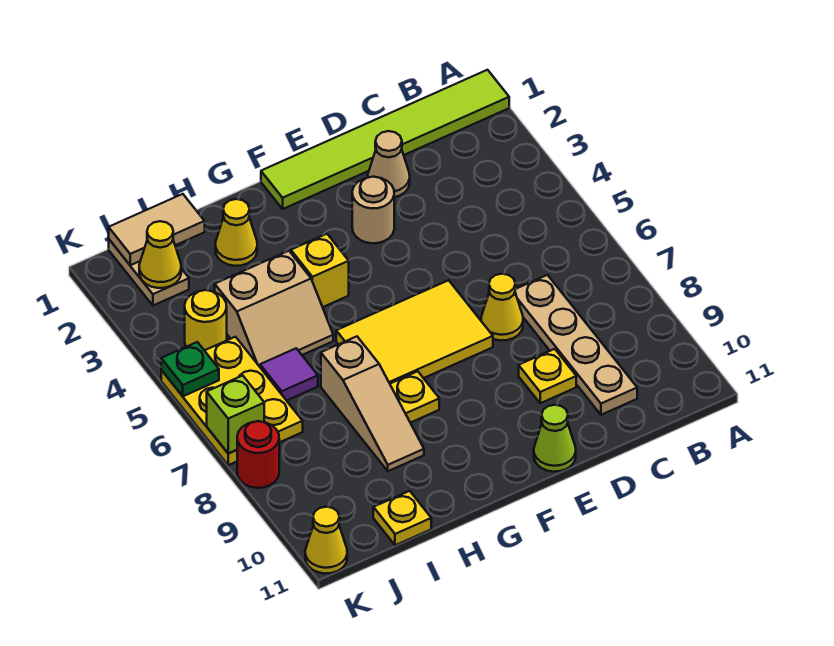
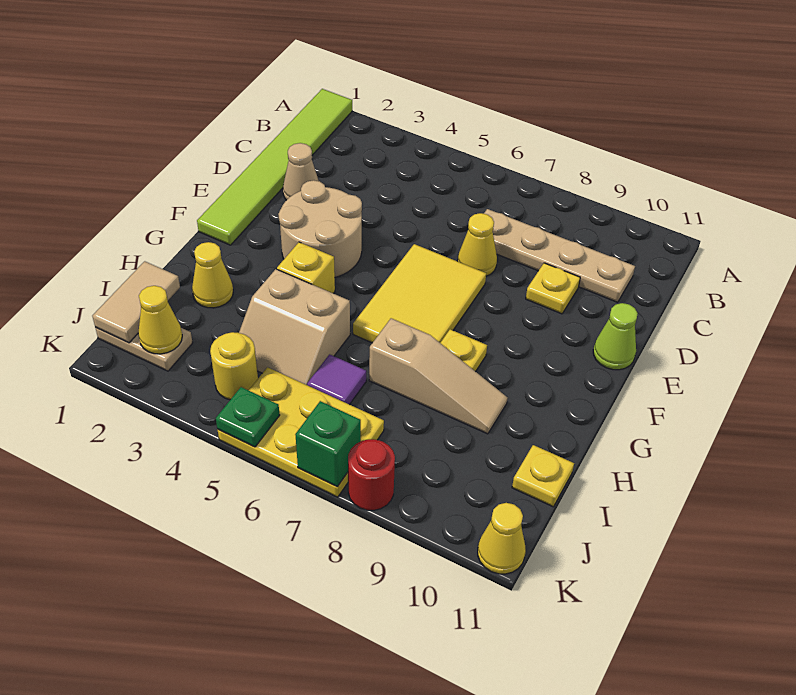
tan 1x1 round brick [352,177,394,243] -> tan 2x2 round brick [279,180,362,277]
tan 2x2 slope [215,251,333,367] -> tan 2x2 slope turned to [239,269,350,385]
lime 1x1 brick [207,376,264,453] -> green 1x1 brick [295,401,361,487]

